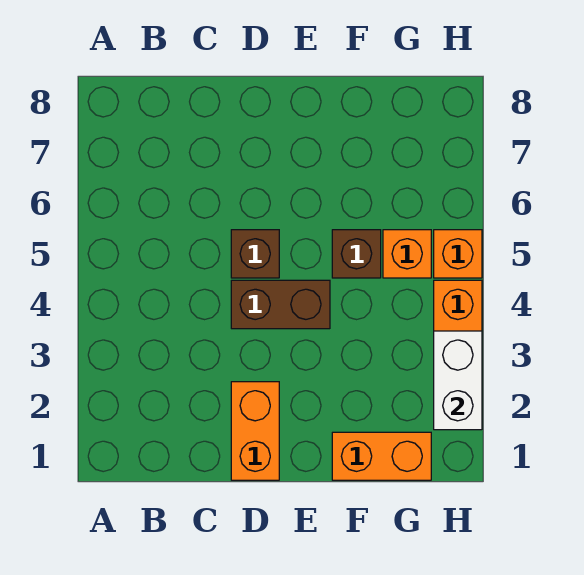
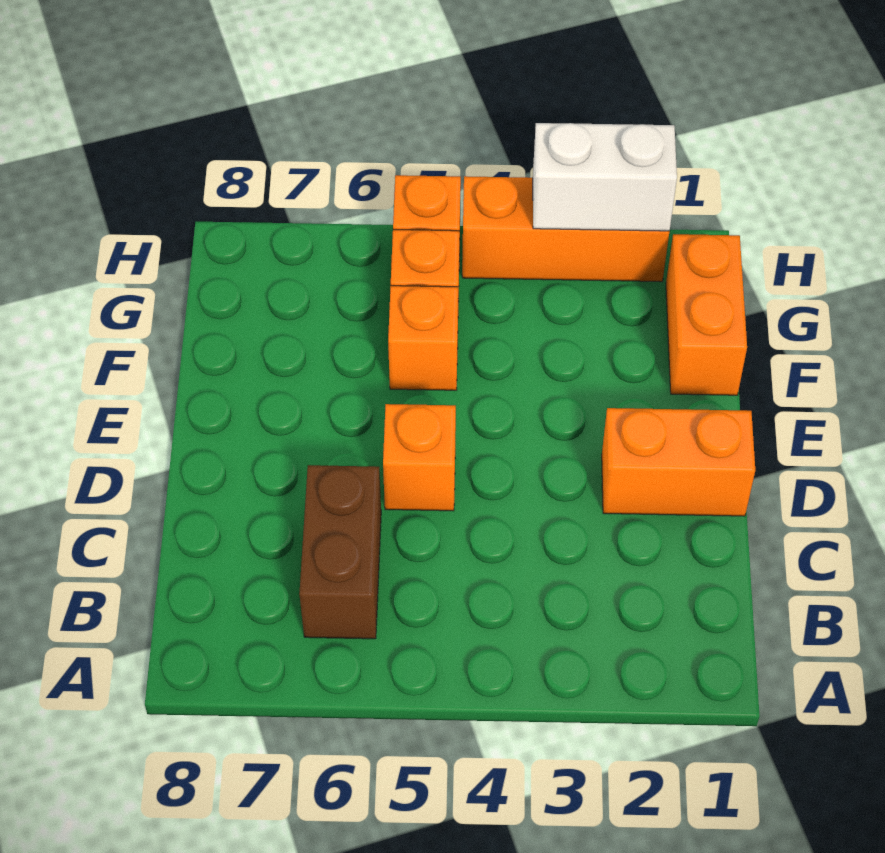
brown 1x2 brick [231,280,330,329] -> brown 1x2 brick moved to [299,465,381,639]
brown 1x1 brick [231,230,279,278] -> orange 1x1 brick [383,404,456,511]
brown 1x1 brick [332,230,381,278] -> orange 1x1 brick [388,286,458,390]

